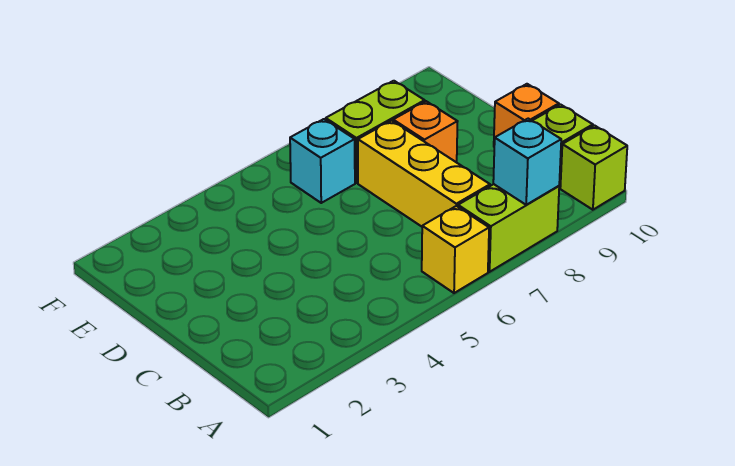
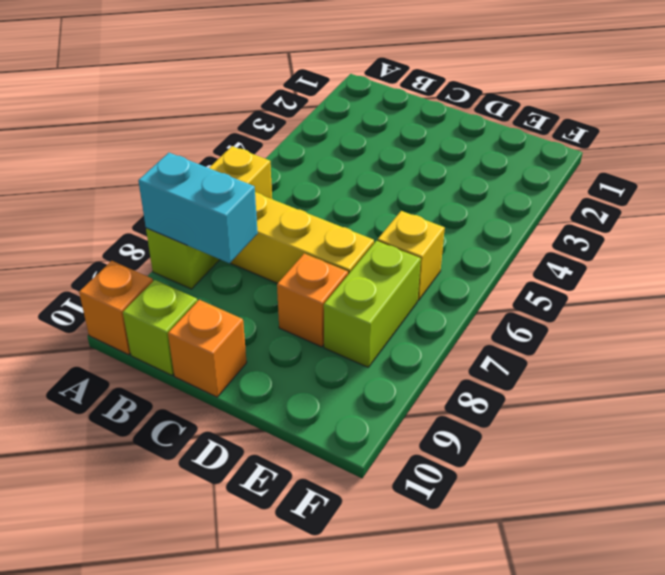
cyan 1x1 brick [493,119,561,205] -> cyan 1x2 brick [138,153,258,263]
lime 1x1 brick [560,126,627,210] -> orange 1x1 brick [79,261,153,355]
cyan 1x1 brick [290,119,355,203] -> yellow 1x1 brick [378,211,445,301]

